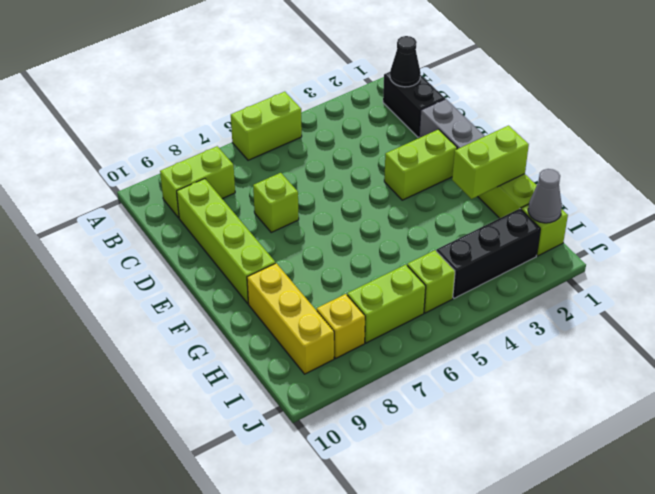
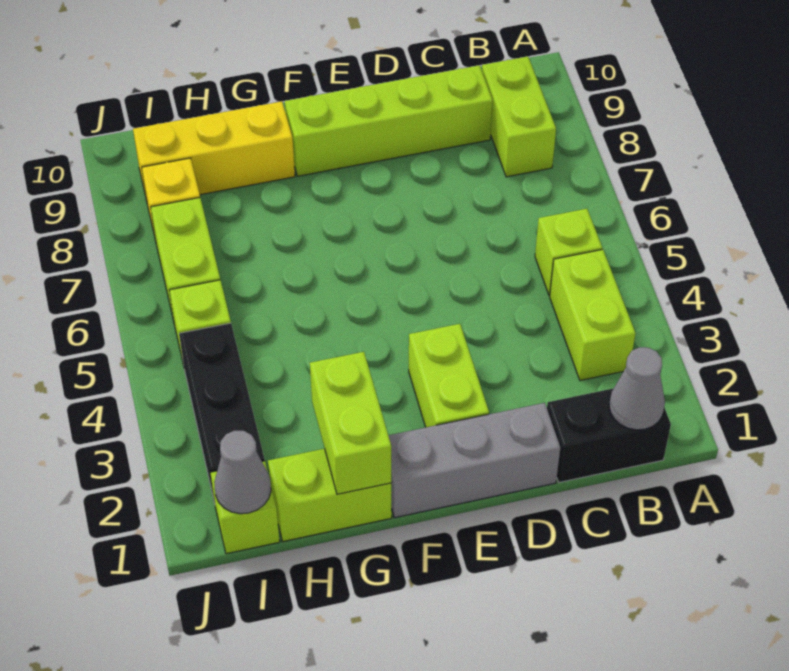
lime 1x2 brick [231,92,302,160] -> lime 1x2 brick moved to [550,250,636,380]
black 1x1 cone [390,36,421,87] -> grey 1x1 cone [609,347,665,430]
lime 1x1 brick [253,173,299,232] -> lime 1x1 brick moved to [535,209,602,295]

